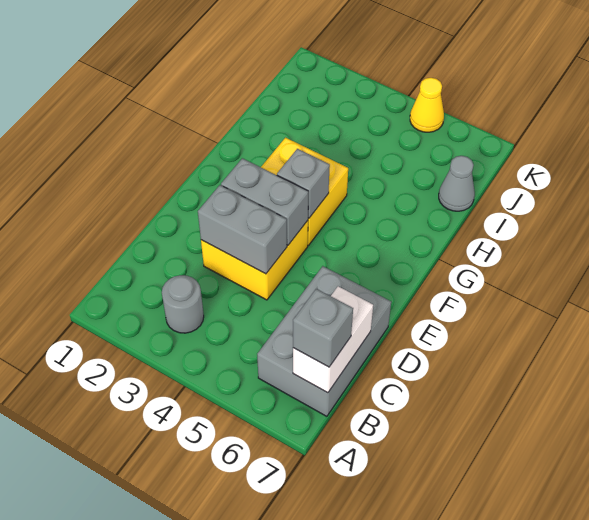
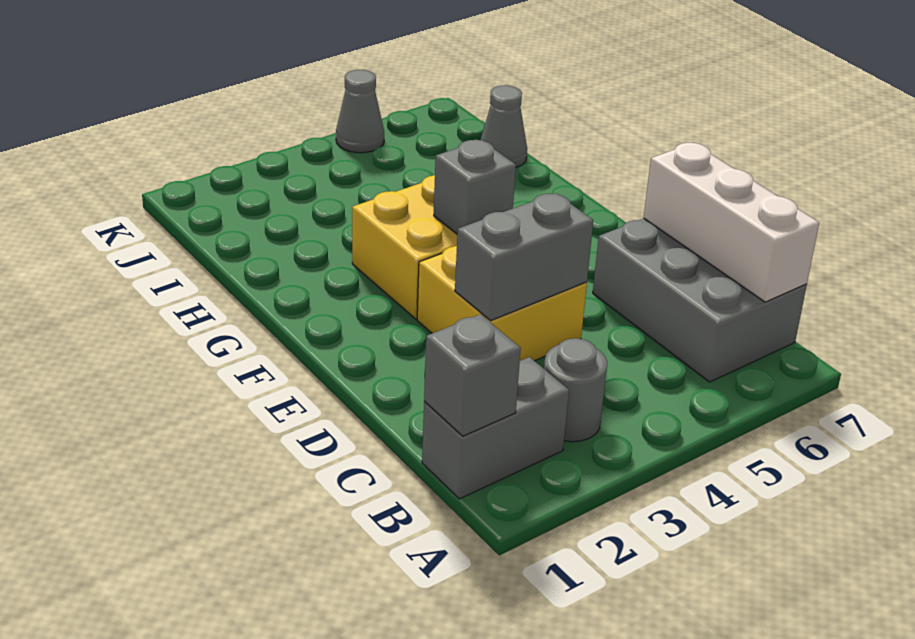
white 1x2 brick [293,286,373,393] -> white 1x3 brick [643,143,819,302]
grey 1x1 brick [293,289,353,367] -> grey 1x1 brick moved to [424,314,521,436]
grey 1x2 brick [221,158,308,246] -> grey 1x2 brick moved to [422,357,569,499]
yellow 1x1 cone [410,78,444,132] -> grey 1x1 cone [336,70,384,153]

